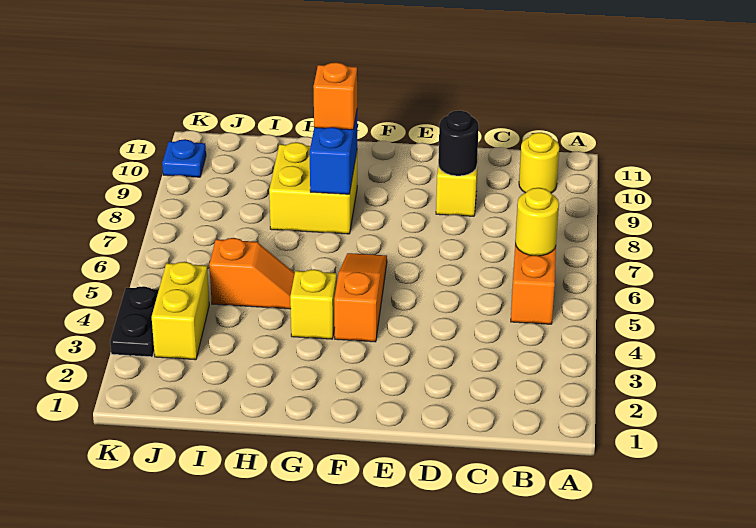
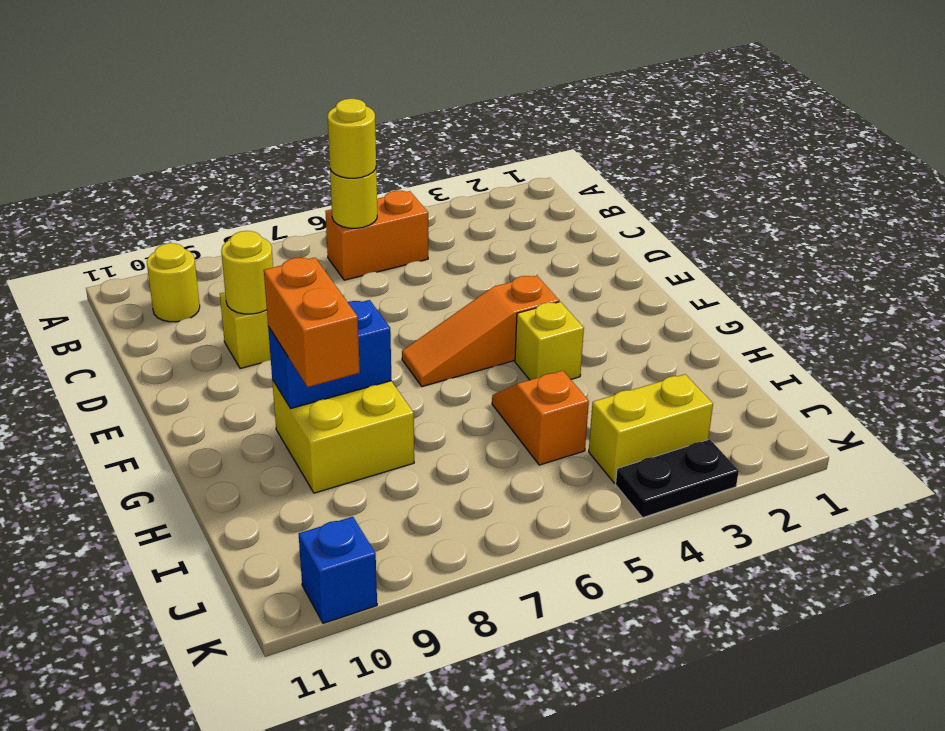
none -> yellow 1x1 round brick [328,99,376,178]
black 1x1 round brick [438,111,479,176] -> yellow 1x1 round brick [221,231,273,314]
orange 1x1 brick [313,62,357,130] -> orange 1x2 brick [264,257,360,387]
blue 1x1 plate [162,139,206,177] -> blue 1x1 brick [299,517,377,623]

